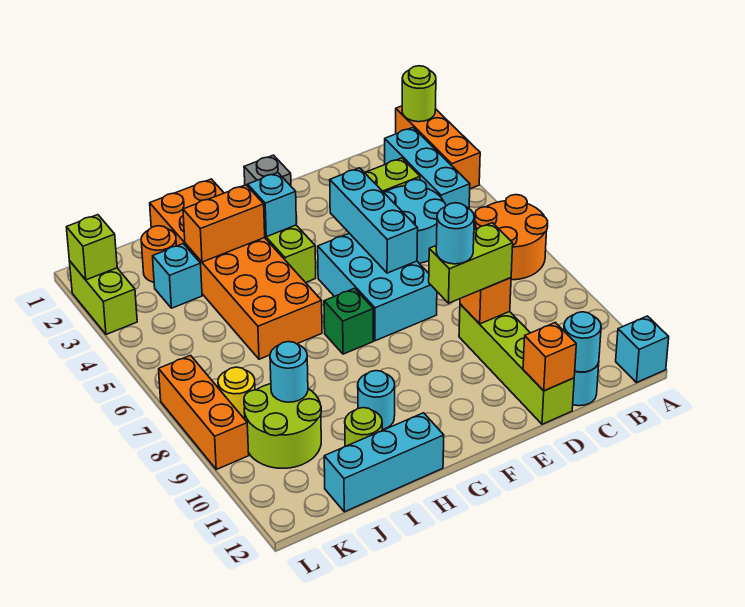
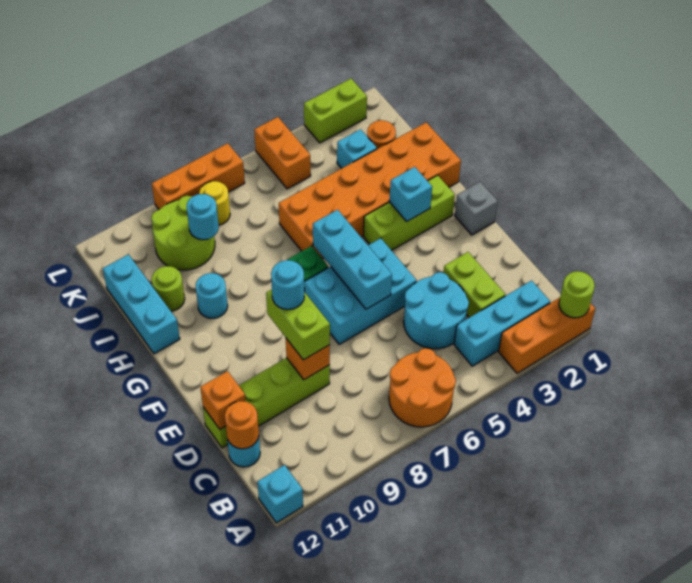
cyan 1x1 round brick [564,312,601,372] -> orange 1x1 round brick [225,401,259,449]
cyan 1x3 brick [330,168,418,273] -> cyan 1x3 brick turned to [313,210,392,309]
orange 1x2 brick [183,185,265,262] -> orange 1x2 brick moved to [254,117,311,189]
lime 1x1 brick [66,215,117,280] -> none

